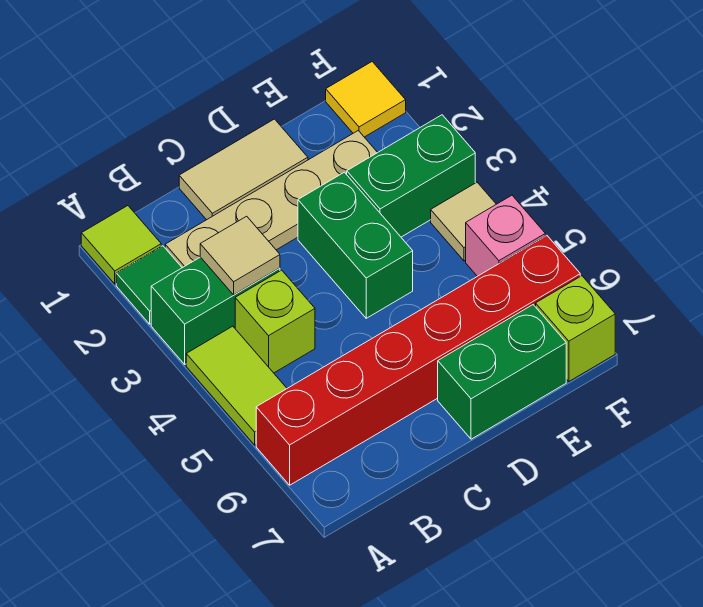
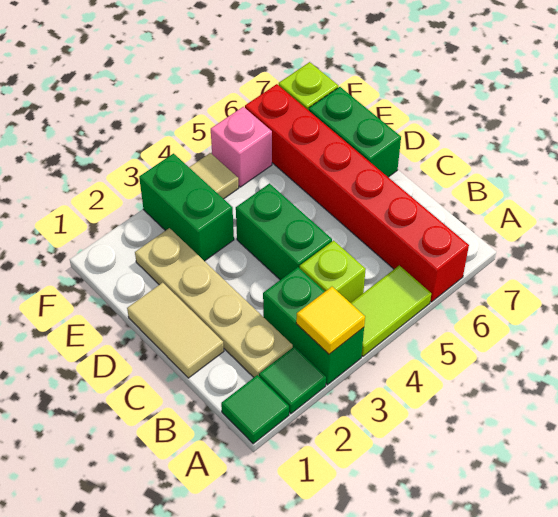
lime 1x1 tile [81,206,161,284] -> green 1x1 tile [221,375,289,444]
tan 1x1 tile [200,216,280,295] -> none
green 1x2 brick [298,172,413,318] -> green 1x2 brick turned to [236,184,332,280]
yellow 1x1 tile [326,62,406,137] -> yellow 1x1 tile moved to [296,287,365,354]

